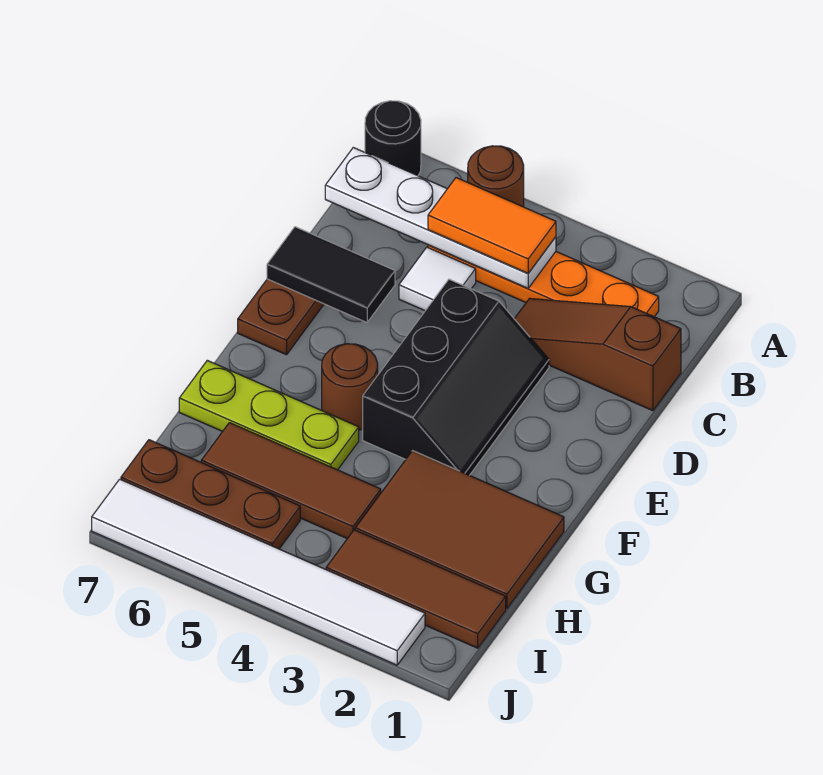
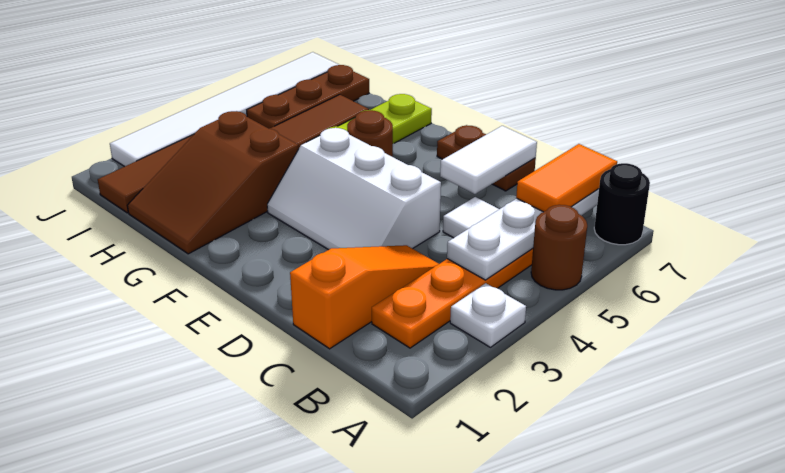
none -> white 1x1 plate [450,283,526,347]
orange 1x2 tile [428,178,556,273] -> orange 1x2 tile moved to [516,144,617,212]
brown 1x3 slope [515,298,681,411] -> orange 1x3 slope [290,245,438,349]
black 2x3 slope [363,279,549,475] -> white 2x3 slope [267,128,441,250]
black 1x2 tile [267,227,395,322] -> white 1x2 tile [440,126,537,194]
brown 2x3 tile [355,451,564,609] -> brown 2x3 slope [127,111,299,254]

